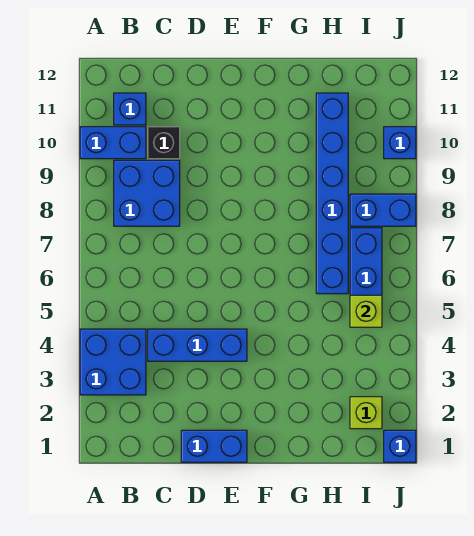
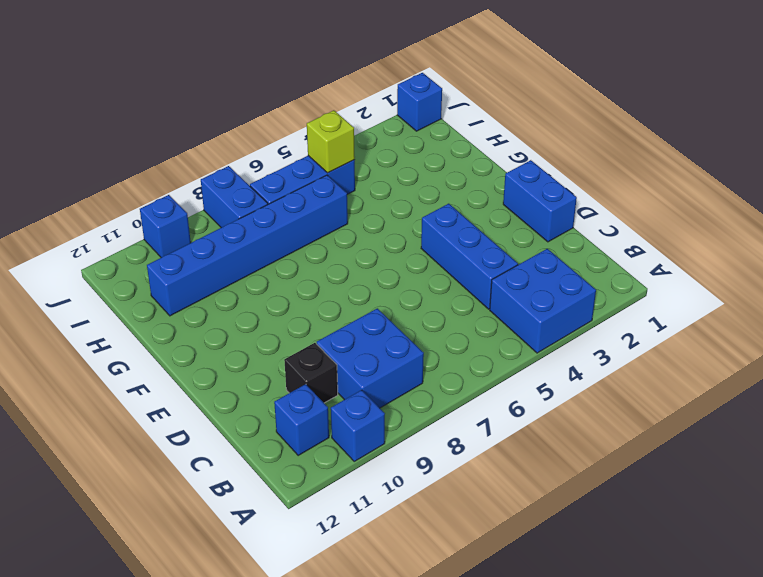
blue 1x2 brick [80,127,146,159] -> blue 1x1 brick [331,390,385,461]
lime 1x1 brick [350,397,382,429] -> none

